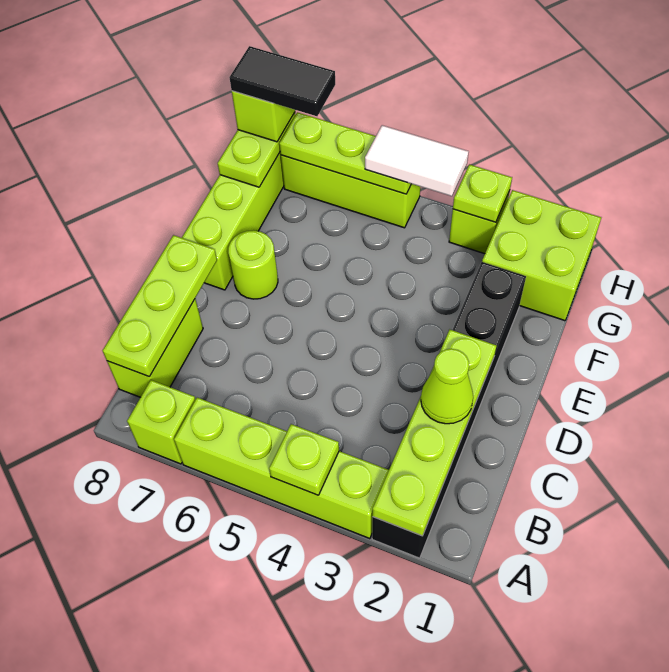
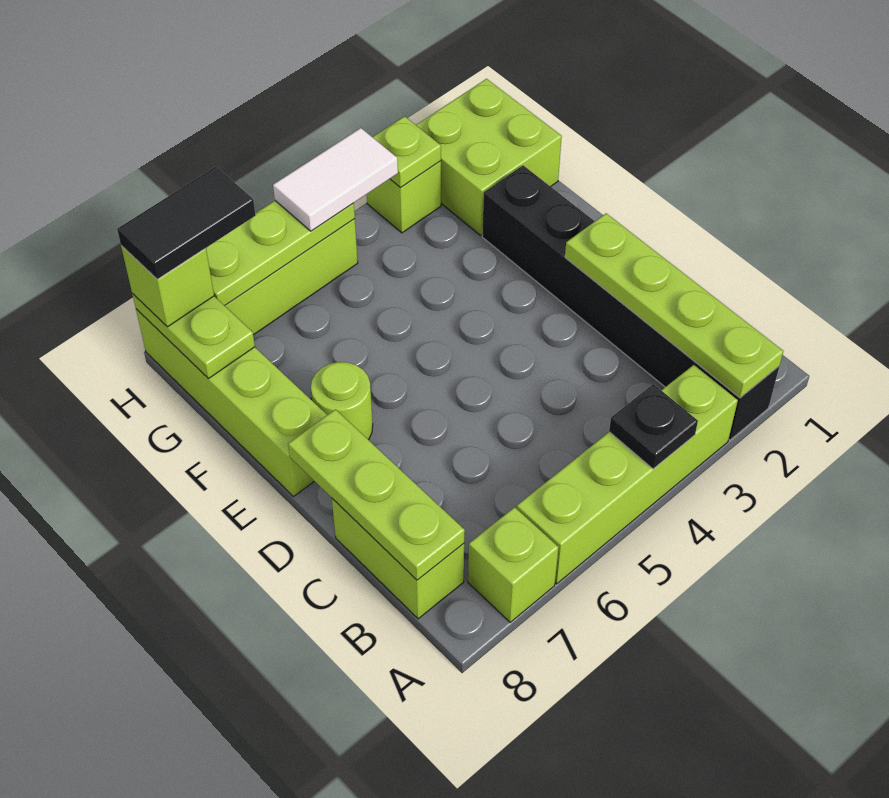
lime 1x1 plate [269,424,339,495] -> black 1x1 plate [609,384,698,469]
lime 1x1 cone [421,349,473,424] -> none

